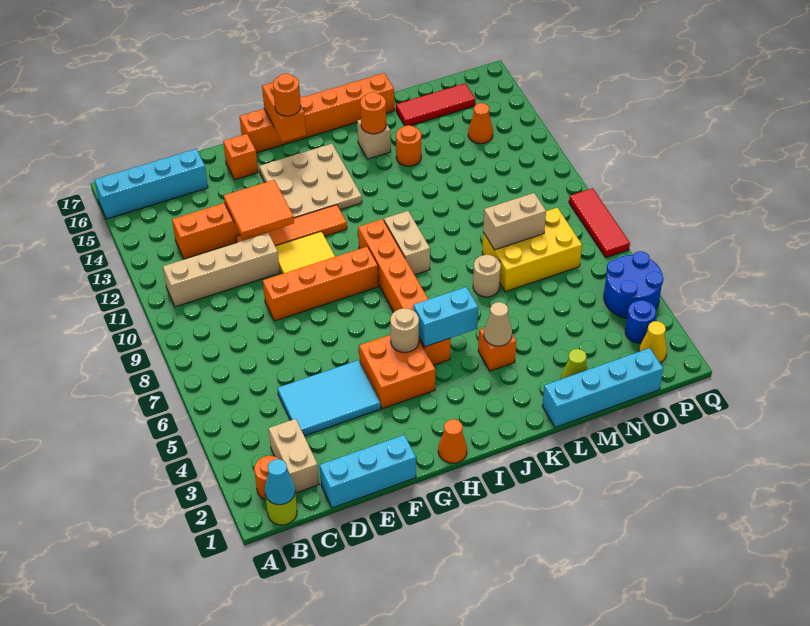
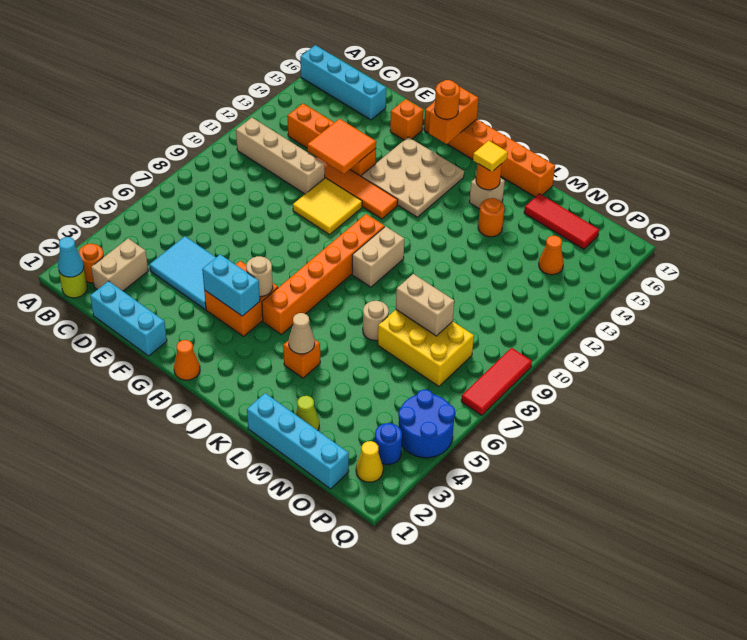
orange 1x4 brick [263,247,378,321] -> none
cyan 1x2 brick [413,287,478,347] -> cyan 1x2 brick moved to [202,254,260,316]
none -> yellow 1x1 tile [473,141,508,172]

